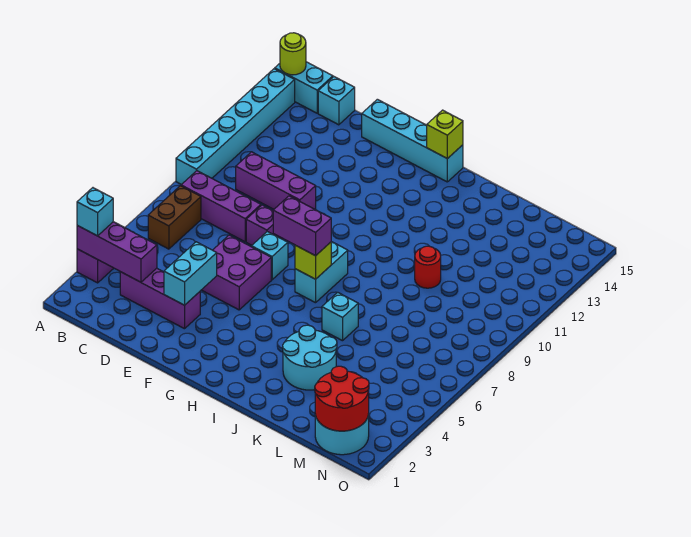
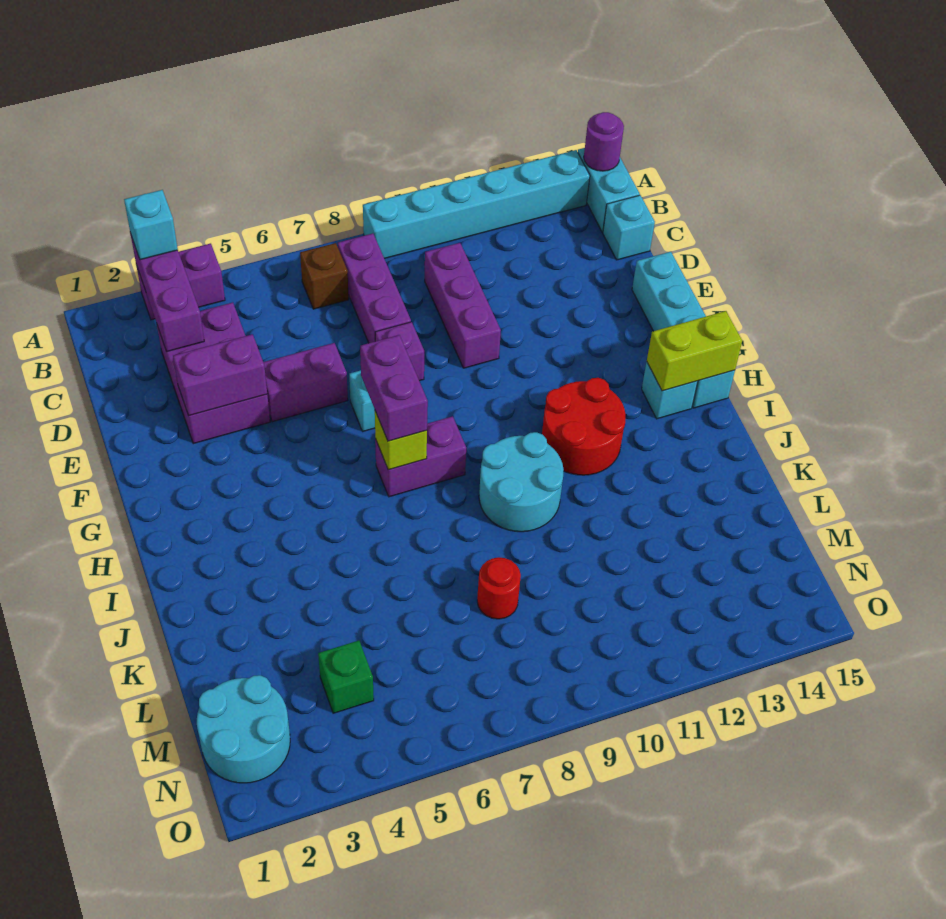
lime 1x1 round brick [280,33,306,75] -> purple 1x1 round brick [584,112,624,171]
brown 1x2 brick [148,186,201,249] -> brown 1x1 brick [300,243,349,309]
purple 1x3 brick [120,268,200,329] -> purple 2x3 brick [157,303,270,444]
cyan 1x2 brick [164,242,217,305] -> purple 1x2 brick [173,334,267,416]
purple 2x2 brick [202,235,271,310] -> purple 1x2 brick [263,343,348,422]
cyan 1x2 brick [295,242,348,303] -> purple 1x2 brick [375,416,466,497]
lime 1x1 brick [427,110,463,159] -> lime 1x2 brick [647,311,742,391]
cyan 2x2 round brick [283,325,337,390] -> cyan 2x2 round brick moved to [479,432,564,532]
cyan 1x1 brick [322,292,358,341] -> cyan 1x1 brick moved to [642,362,698,419]
red 1x1 round brick [415,246,441,288] -> red 1x1 round brick moved to [477,557,521,619]
red 2x2 round brick [315,366,369,431] -> red 2x2 round brick moved to [542,378,625,475]
none -> green 1x1 brick [318,641,374,713]

